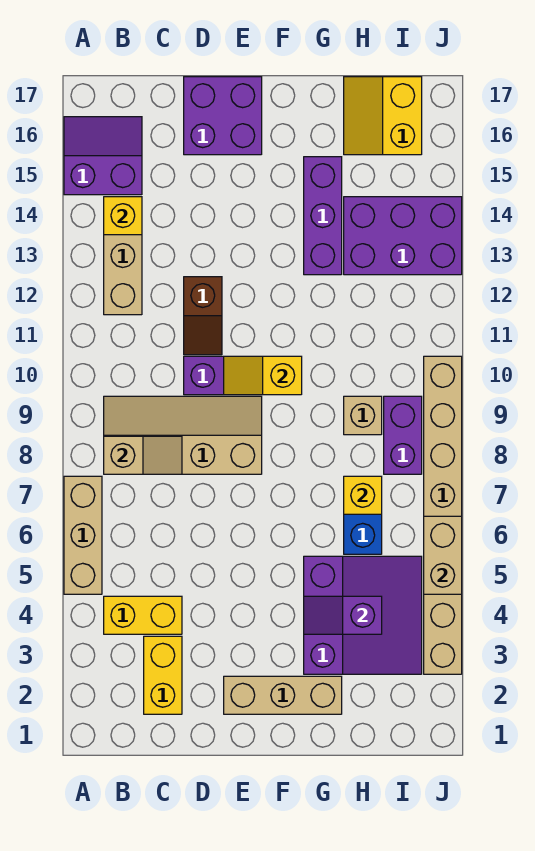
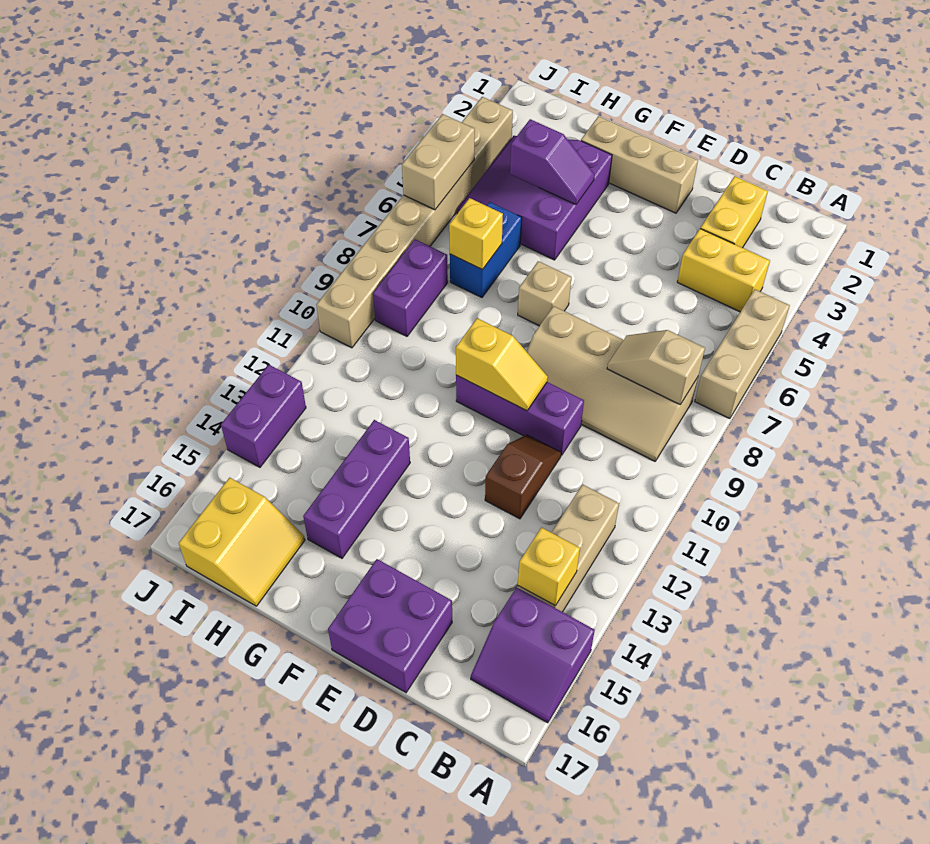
tan 1x1 brick [344,396,382,435] -> tan 1x1 brick moved to [518,261,571,326]
purple 2x3 brick [344,197,462,275] -> purple 1x2 brick [221,365,306,467]

